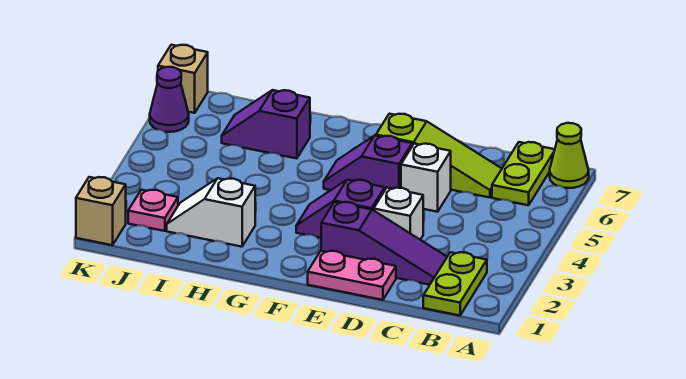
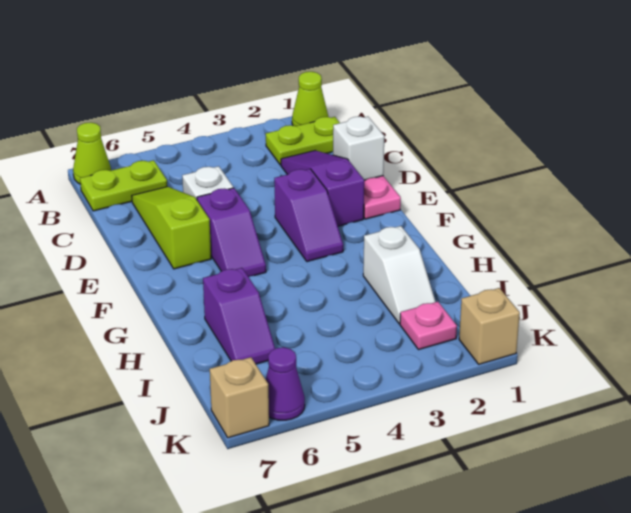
none -> lime 1x1 cone [292,72,328,126]
white 1x1 brick [374,188,423,240] -> white 1x1 brick moved to [333,116,384,180]

